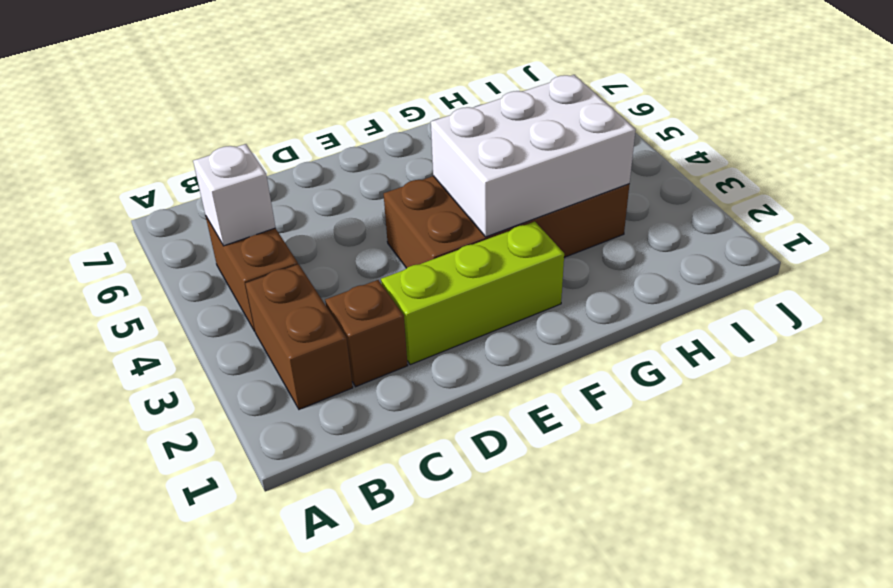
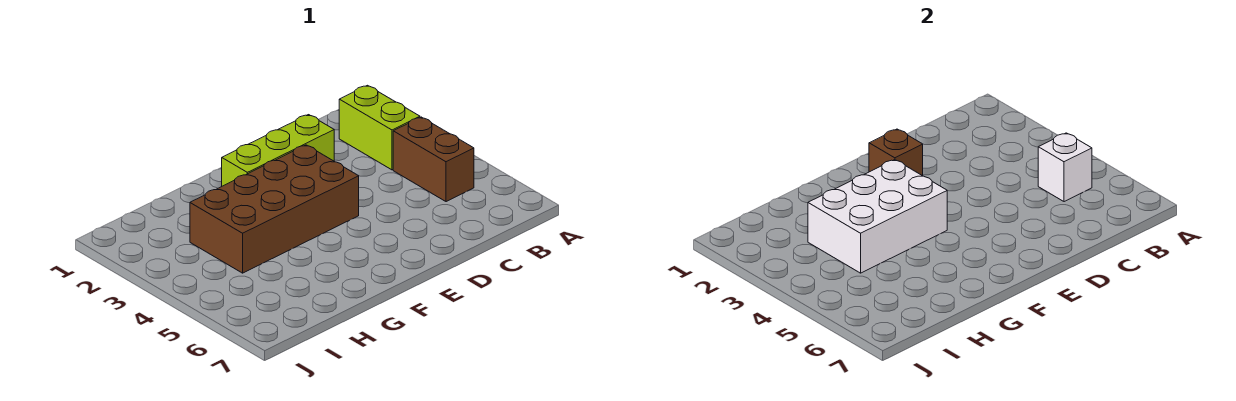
brown 1x2 brick [245,264,353,409] -> lime 1x2 brick [339,85,420,170]
brown 1x1 brick [325,280,408,387] -> brown 1x1 brick moved to [869,129,923,176]

